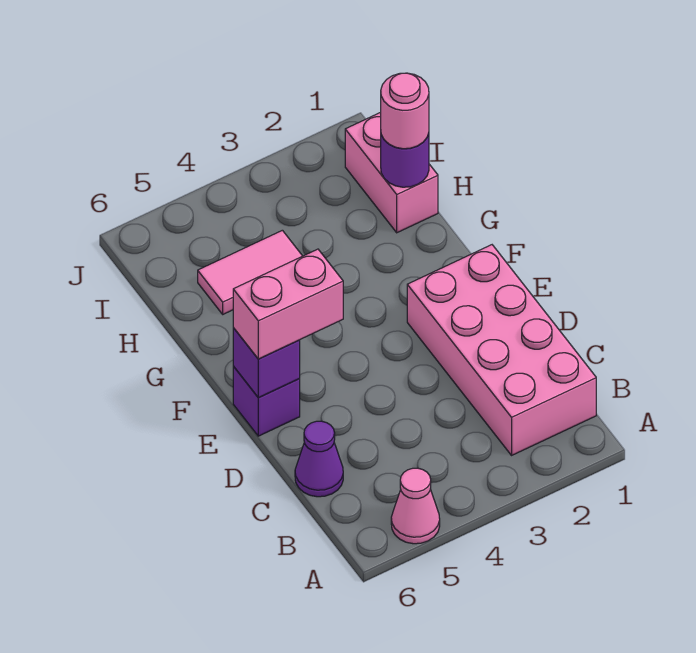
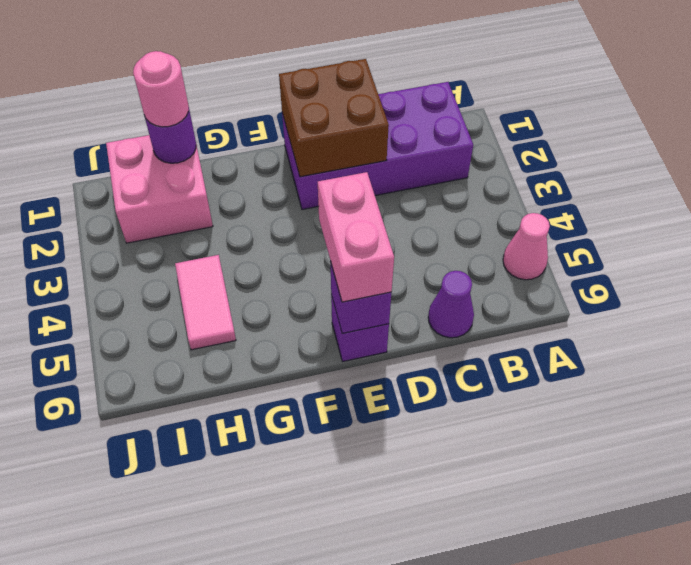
pink 2x4 brick [407,245,596,455] -> purple 2x4 brick [282,82,473,209]
none -> brown 2x2 brick [279,59,389,177]
pink 1x2 brick [345,112,438,233] -> pink 2x2 brick [106,135,213,243]

